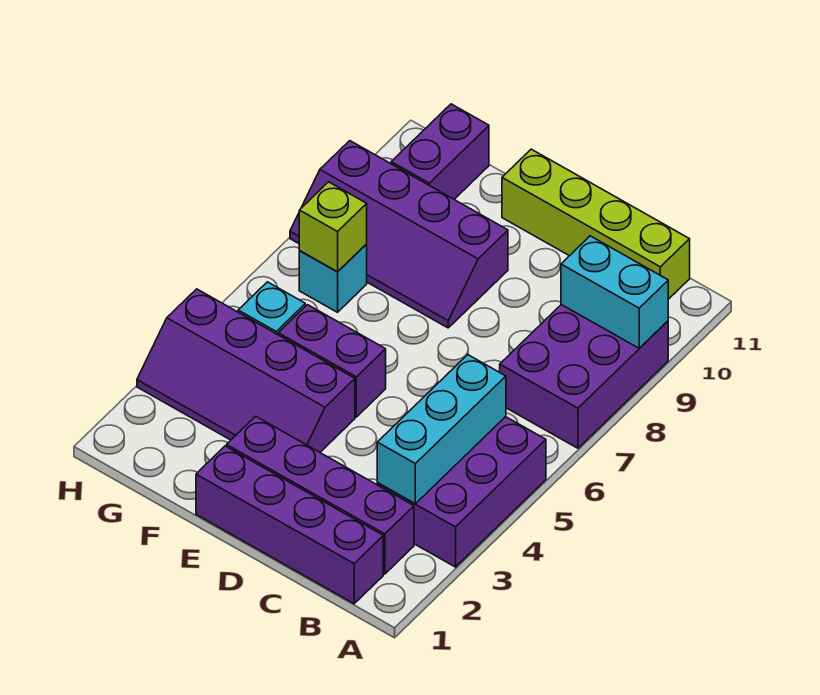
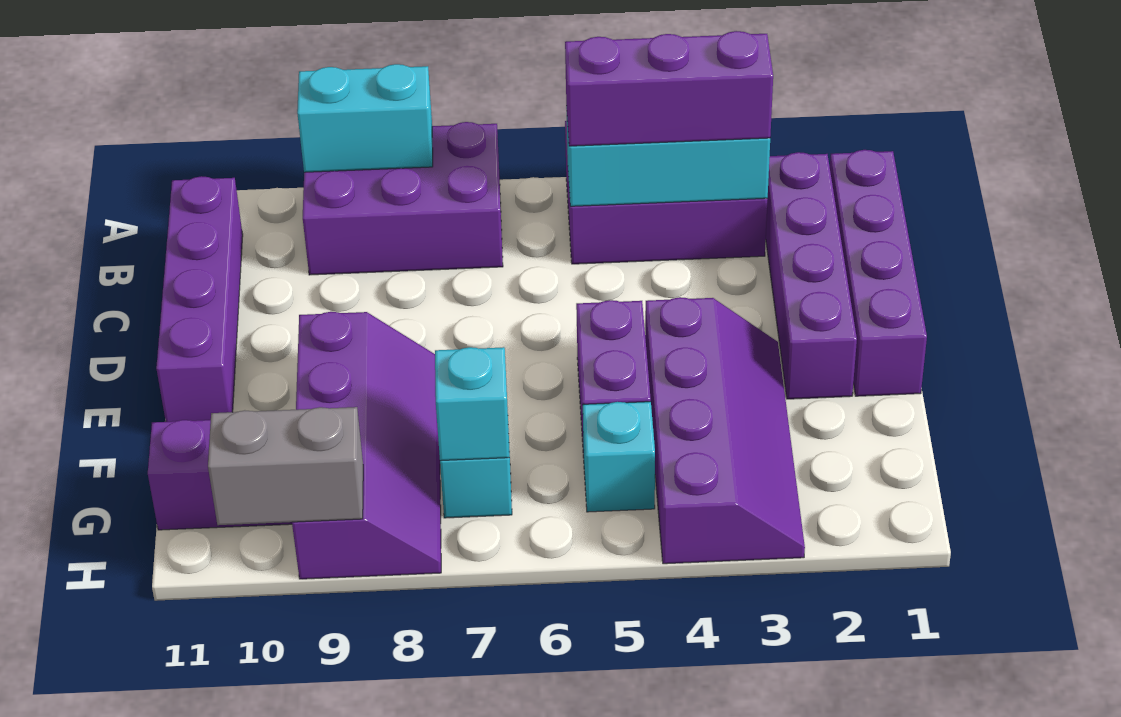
cyan 1x2 brick [561,236,668,348] -> cyan 1x2 brick turned to [297,64,433,172]
none -> purple 1x3 brick [565,31,773,146]
lime 1x4 brick [502,149,690,299] -> purple 1x4 brick [156,176,243,422]
lime 1x1 brick [299,182,367,272] -> cyan 1x1 brick [435,347,509,461]
none -> grey 1x2 brick [208,407,363,525]

